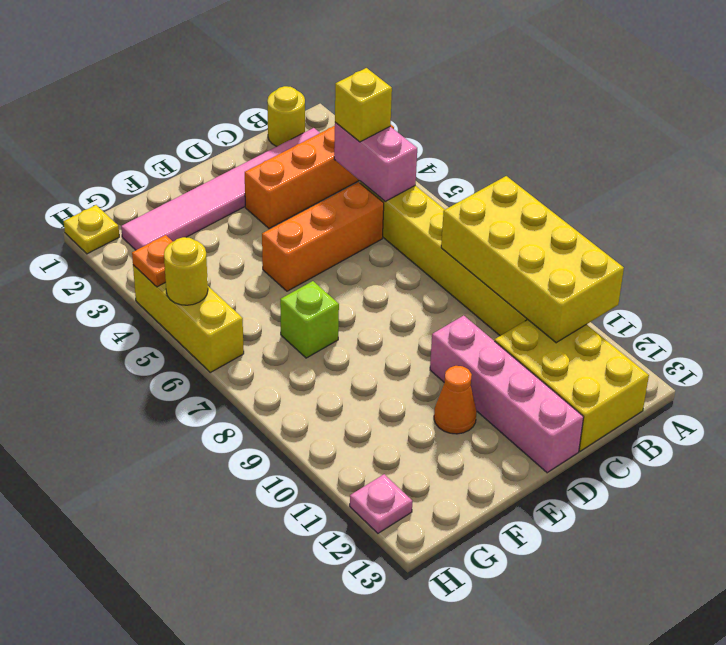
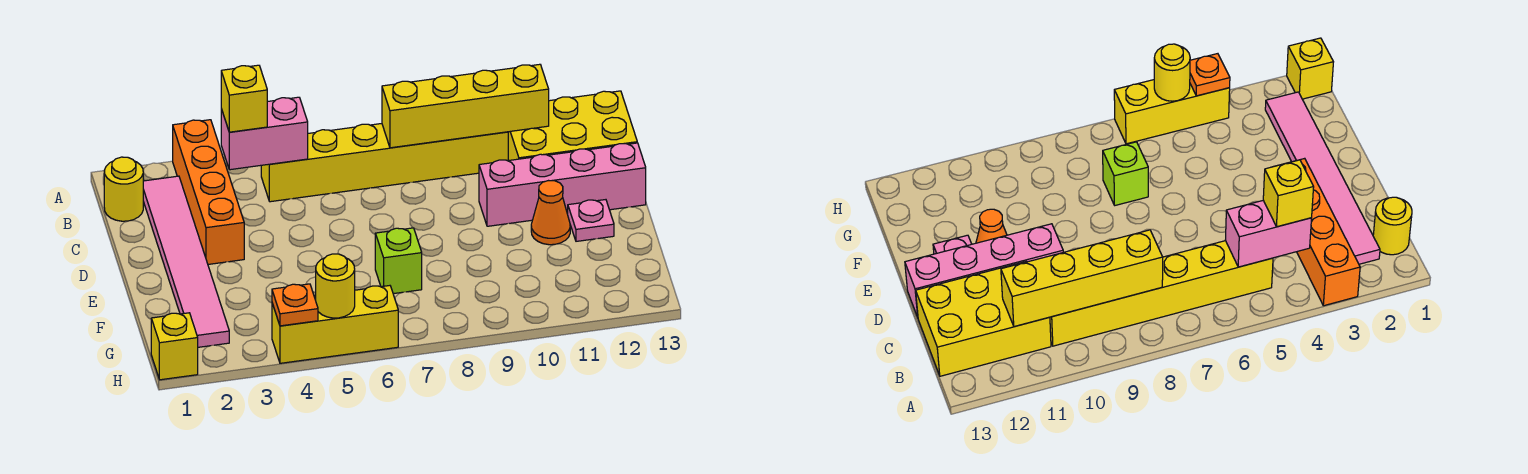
yellow 2x4 brick [441,176,624,343] -> yellow 1x4 brick [382,64,549,148]
orange 1x3 brick [262,182,384,291] -> none
yellow 1x1 plate [64,205,119,254] -> yellow 1x1 brick [151,313,198,380]
pink 1x1 plate [350,474,413,533] -> pink 1x1 plate moved to [568,200,614,241]

